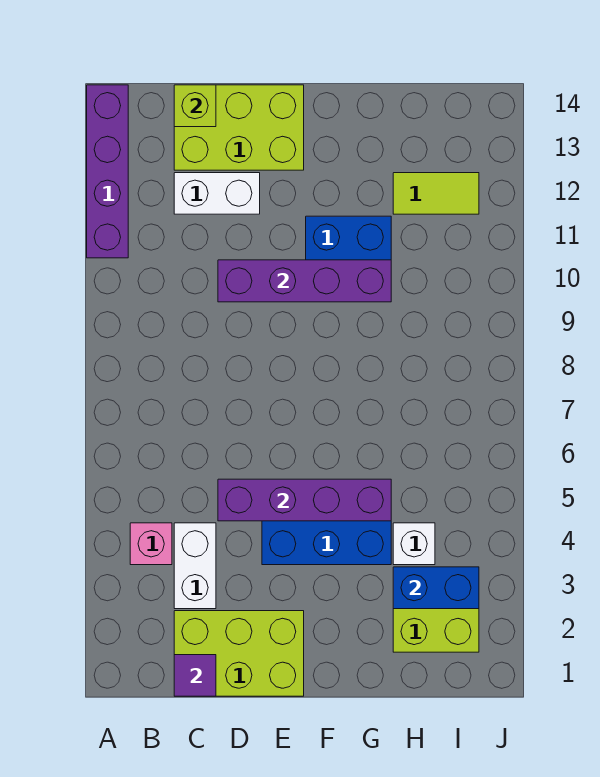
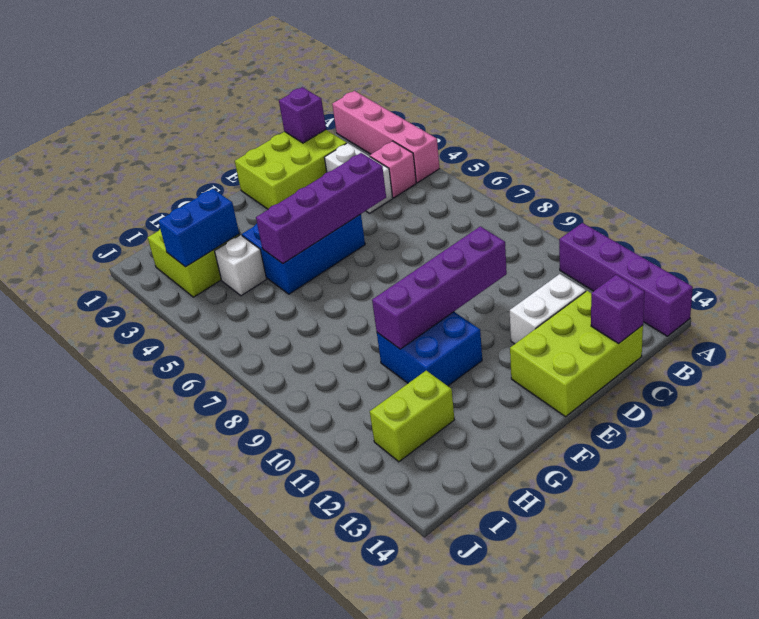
none -> pink 1x4 brick [332,91,440,183]
purple 1x1 tile [174,655,216,696] -> purple 1x1 brick [279,87,326,143]
lime 1x1 brick [174,85,216,127] -> purple 1x1 brick [591,275,645,343]
lime 1x2 tile [393,173,479,214] -> lime 1x2 brick [370,370,454,462]

